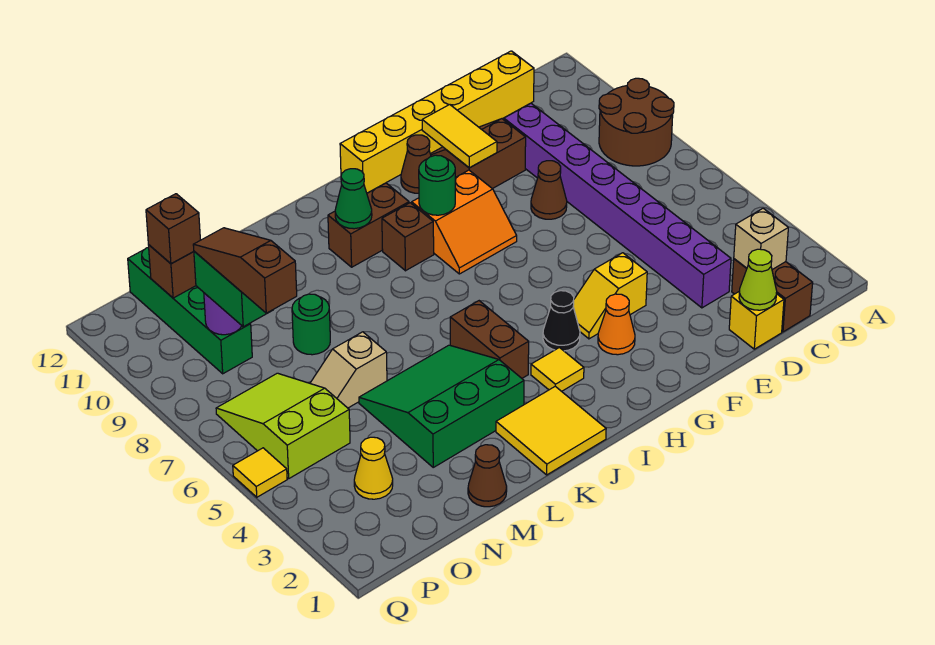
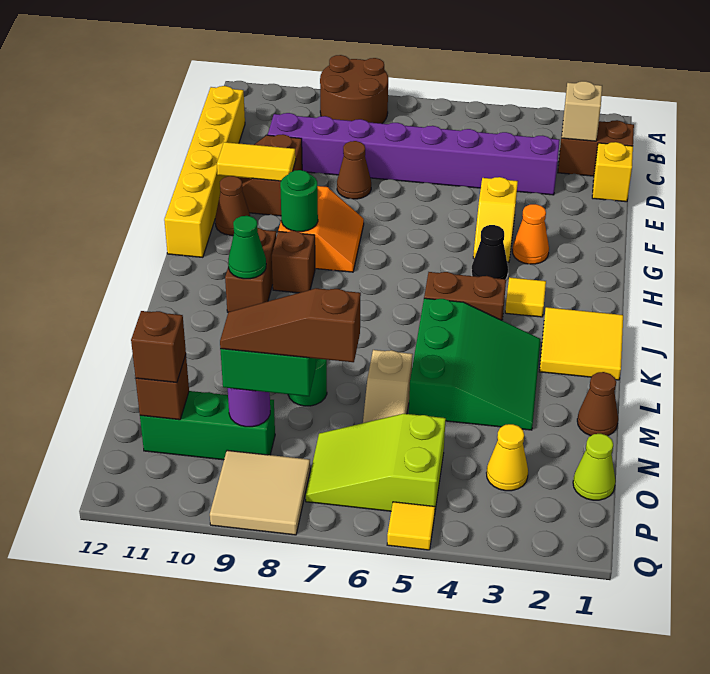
lime 1x1 cone [739,249,777,310] -> lime 1x1 cone moved to [573,434,615,500]
green 3x3 slope [359,345,524,467] -> green 3x3 slope turned to [409,298,541,430]
green 1x4 brick [128,247,252,374] -> green 1x3 brick [140,391,275,460]
none -> tan 2x2 tile [210,450,310,535]

